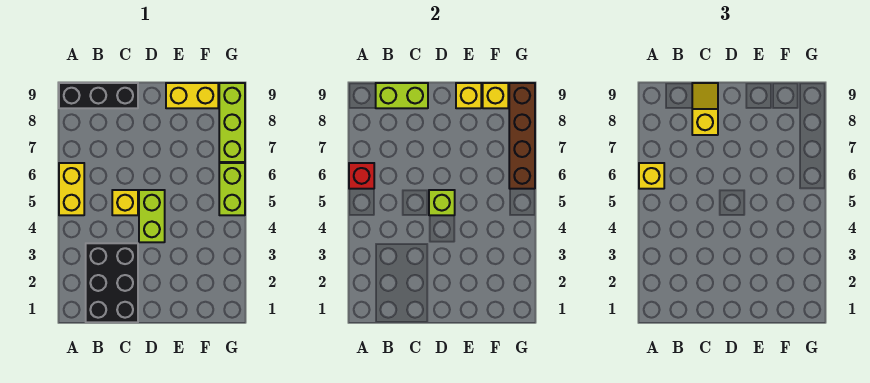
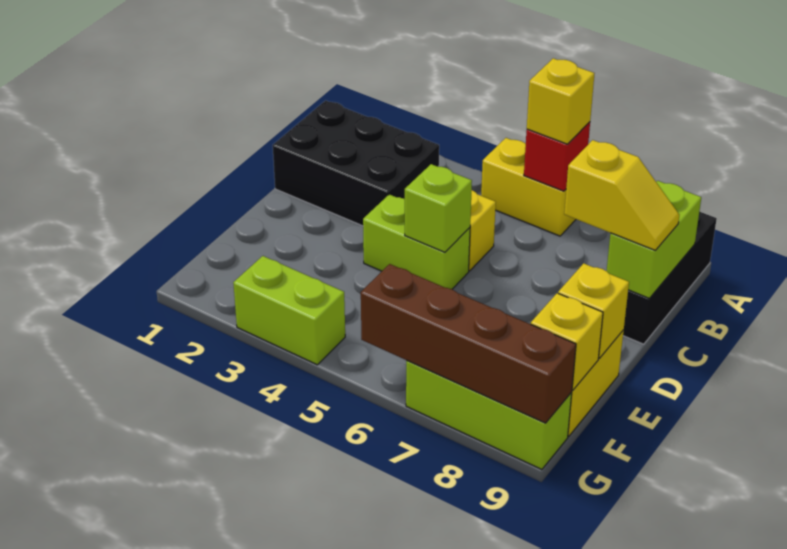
lime 1x2 brick [219,163,245,215] -> lime 1x2 brick moved to [233,256,345,365]

